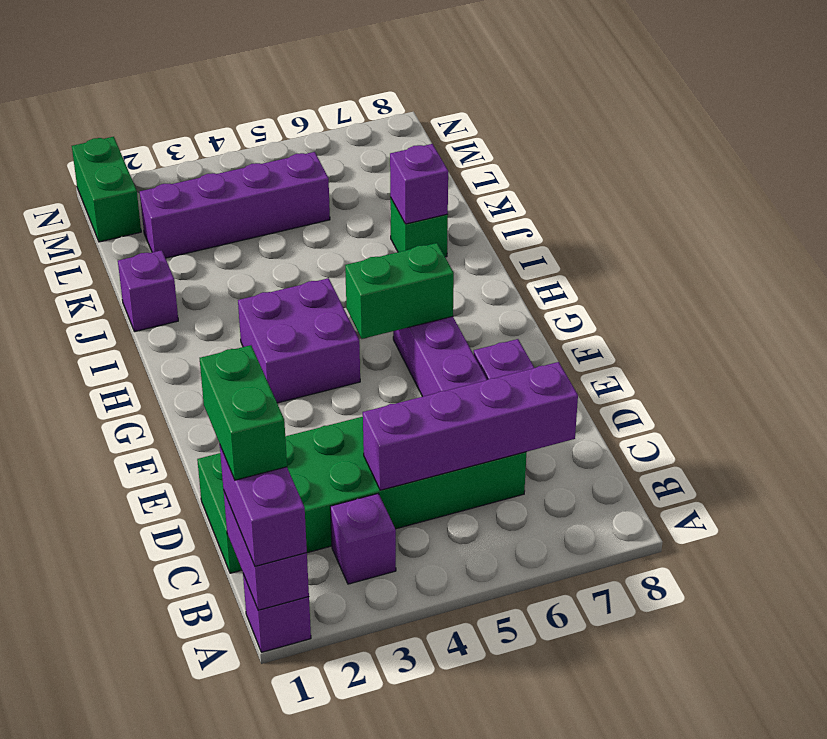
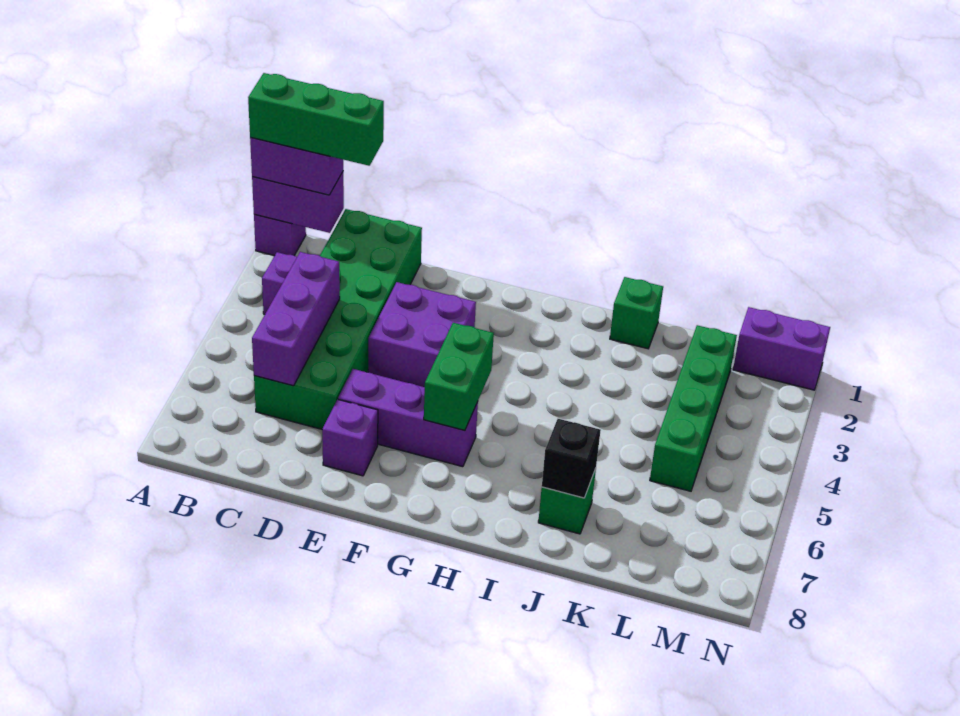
green 1x2 brick [200,345,287,480] -> green 1x3 brick [248,73,384,166]
purple 1x4 brick [363,362,578,490] -> purple 1x3 brick [252,252,340,386]
purple 2x2 brick [238,278,360,403] -> purple 2x2 brick moved to [368,282,476,387]
purple 1x1 brick [118,250,178,332] -> green 1x1 brick [610,277,663,349]
purple 1x1 brick [390,144,448,224] -> black 1x1 brick [542,419,601,498]
purple 1x4 brick [140,152,330,258] -> green 1x4 brick [650,325,737,491]
green 1x2 brick [72,137,141,242] -> purple 1x2 brick [733,307,830,390]

